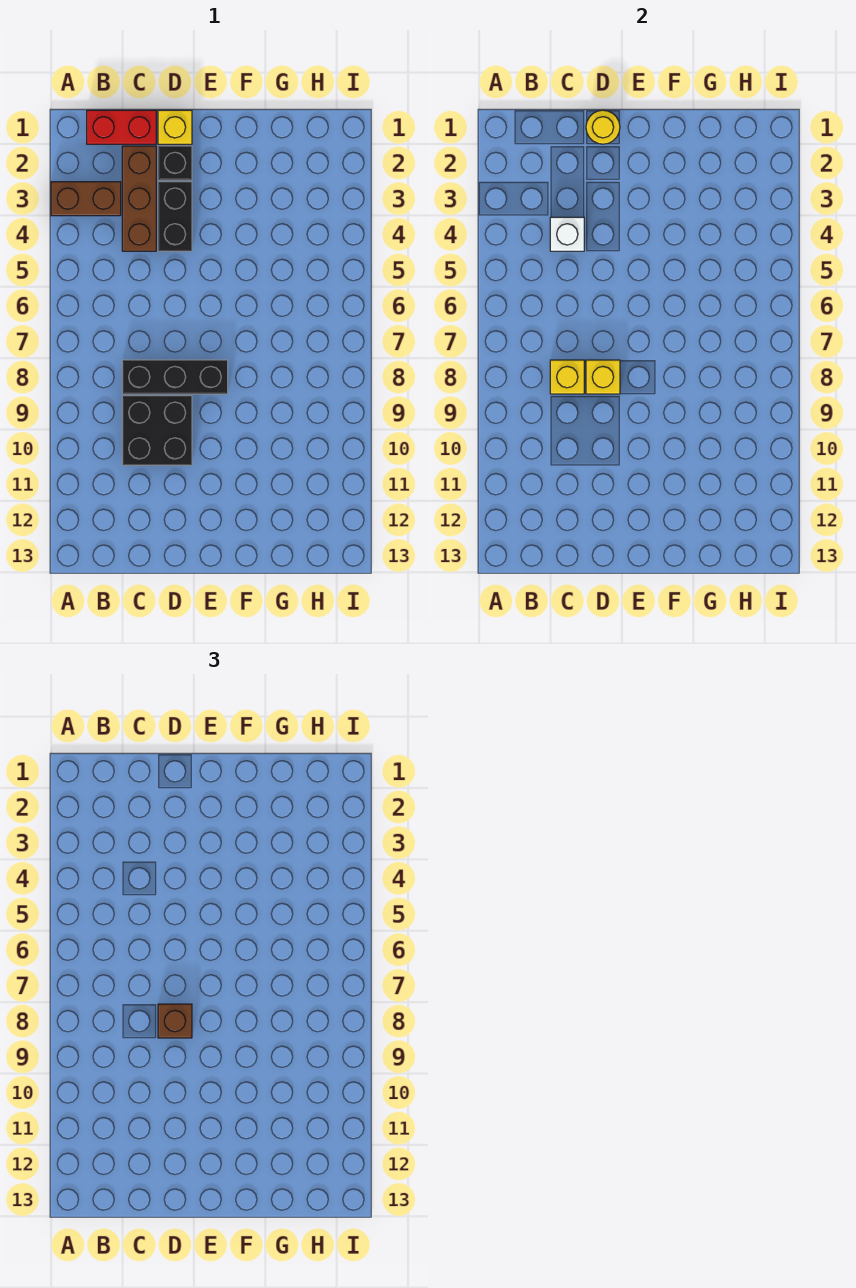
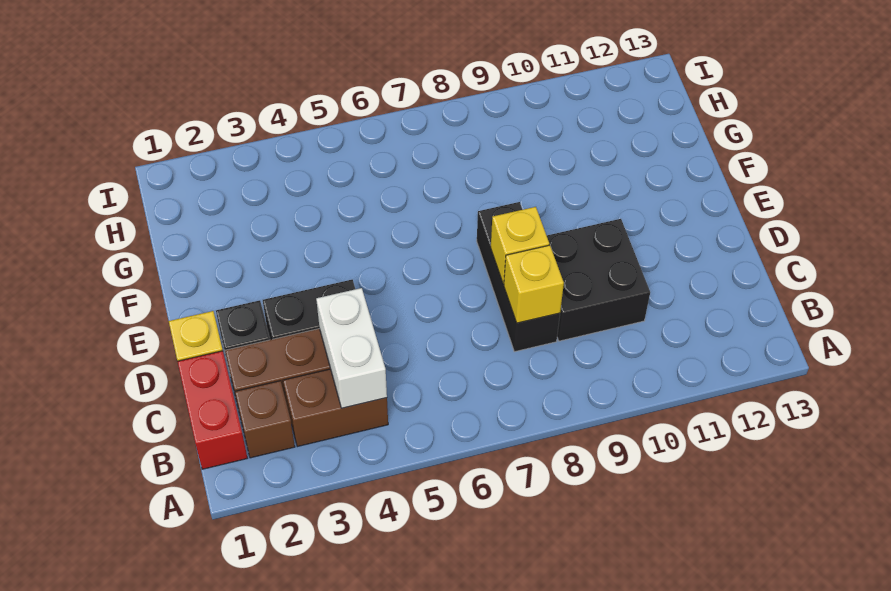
brown 1x2 brick [51,182,121,216] -> brown 1x2 brick turned to [283,369,388,447]
white 1x1 brick [550,217,584,251] -> white 1x2 brick [316,288,387,408]
yellow 1x1 round brick [586,110,620,144] -> none
brown 1x1 brick [158,1004,192,1038] -> brown 1x1 brick moved to [235,381,295,458]

